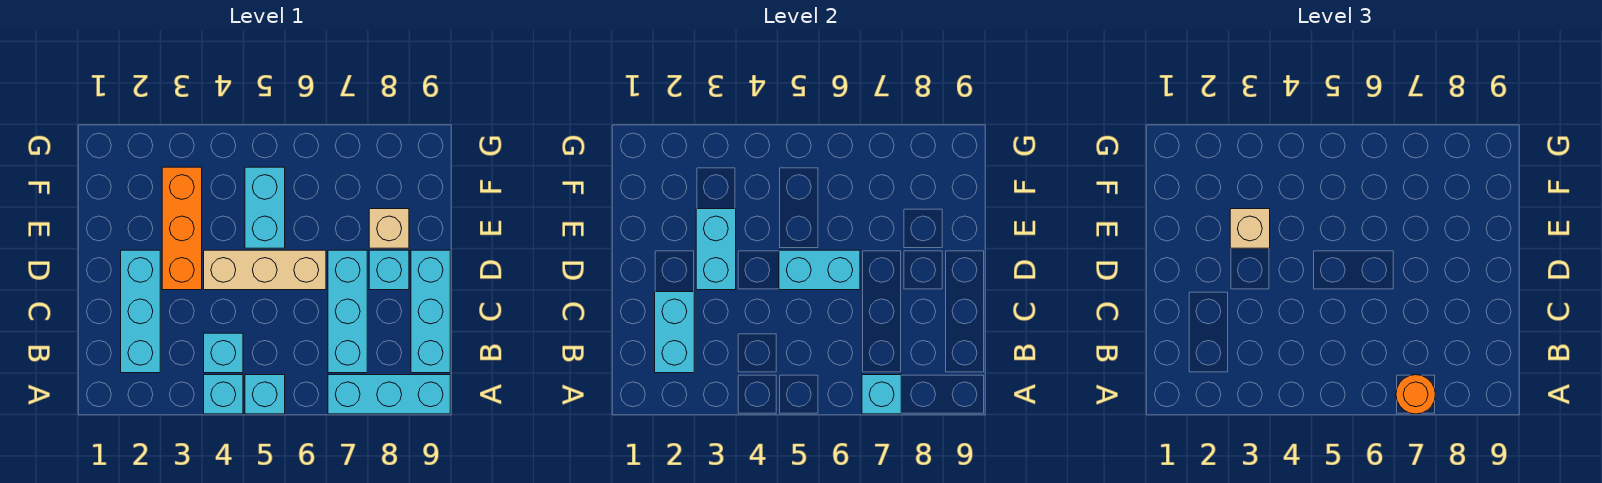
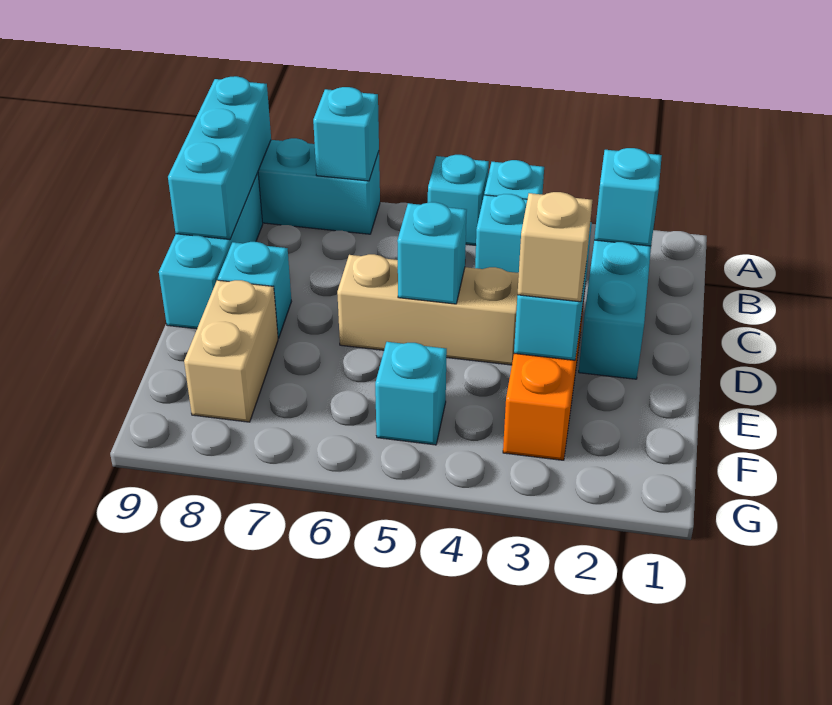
orange 1x1 round brick [1396,375,1435,414] -> none
cyan 1x2 brick [655,292,694,373] -> cyan 1x1 brick [594,148,662,246]
cyan 1x3 brick [328,250,367,373] -> cyan 1x3 brick moved to [168,76,271,239]
cyan 1x2 brick [779,250,860,290] -> cyan 1x1 brick [397,202,467,304]
cyan 1x2 brick [245,167,285,248] -> cyan 1x1 brick [375,342,447,445]
tan 1x1 brick [369,209,409,248] -> tan 1x2 brick [184,280,278,422]

